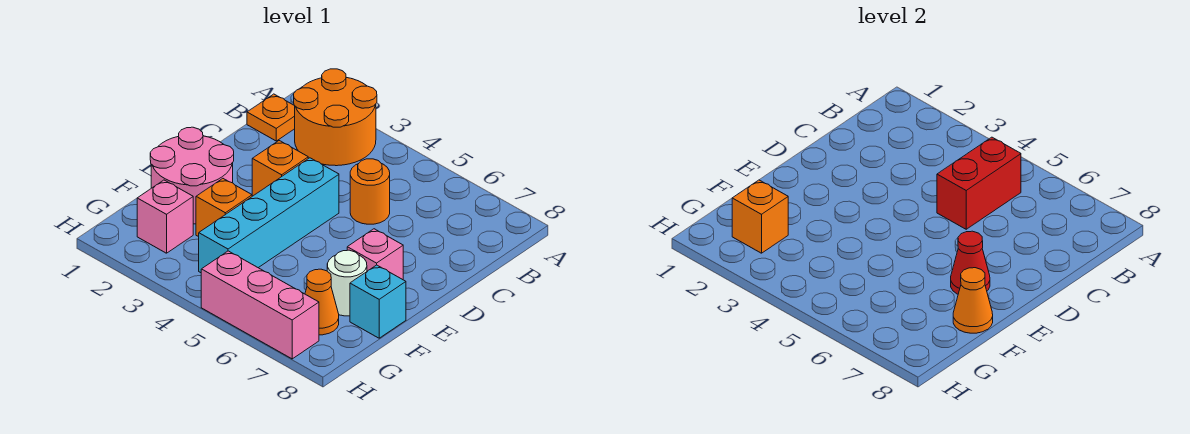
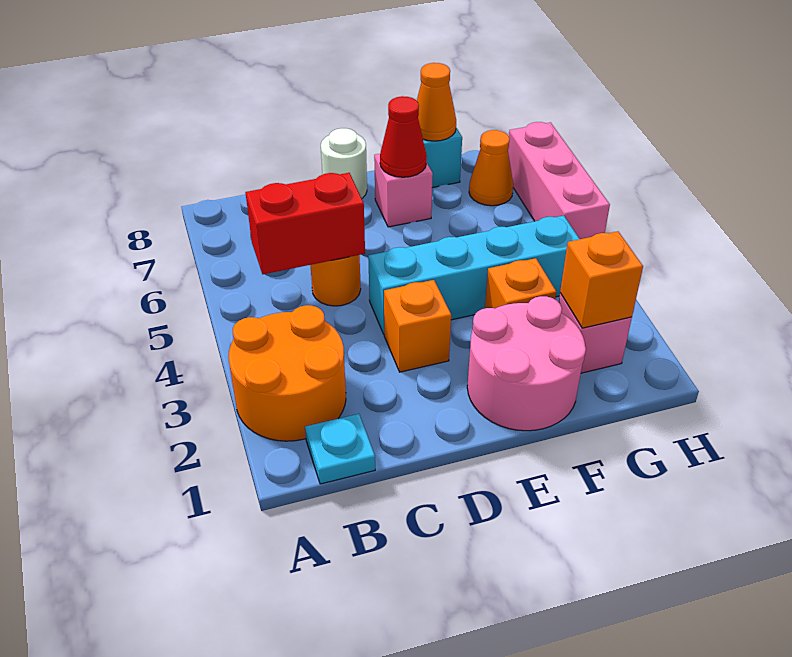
orange 1x1 plate [247,94,295,141] -> cyan 1x1 plate [305,414,375,484]
white 1x1 round brick [327,250,367,316] -> white 1x1 round brick moved to [321,128,367,198]

